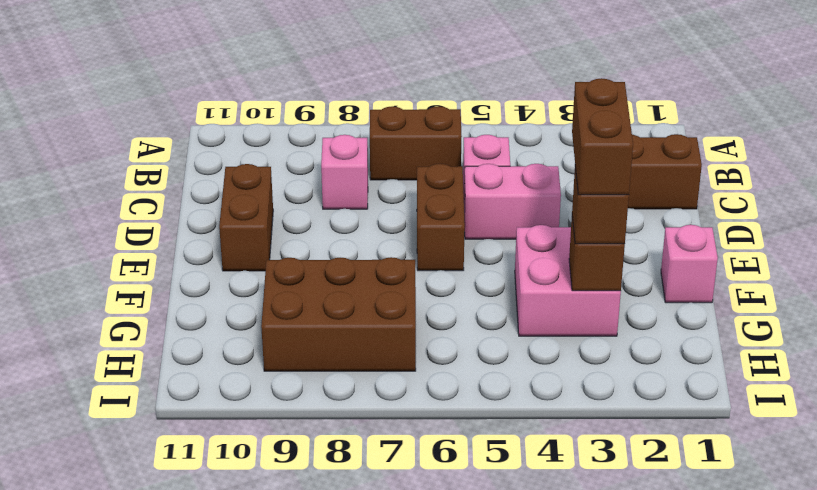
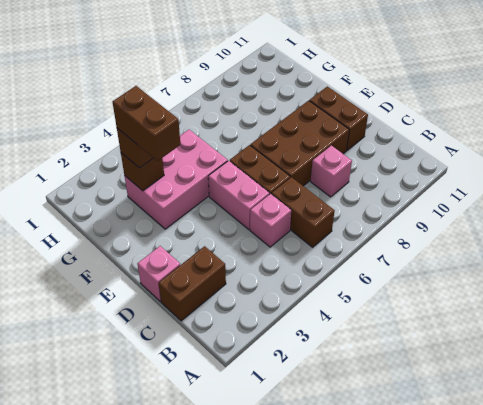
brown 1x2 brick [370,106,462,180] -> brown 1x2 brick turned to [272,177,335,247]
pink 1x2 brick [464,164,561,239] -> pink 1x2 brick turned to [208,161,270,230]
pink 1x1 brick [661,225,718,303] -> pink 1x1 brick moved to [138,246,180,301]
pink 2x2 brick [515,225,621,336] -> pink 2x3 brick [124,130,228,229]
brown 2x3 brick [261,257,416,371] -> brown 2x3 brick moved to [250,101,349,186]

